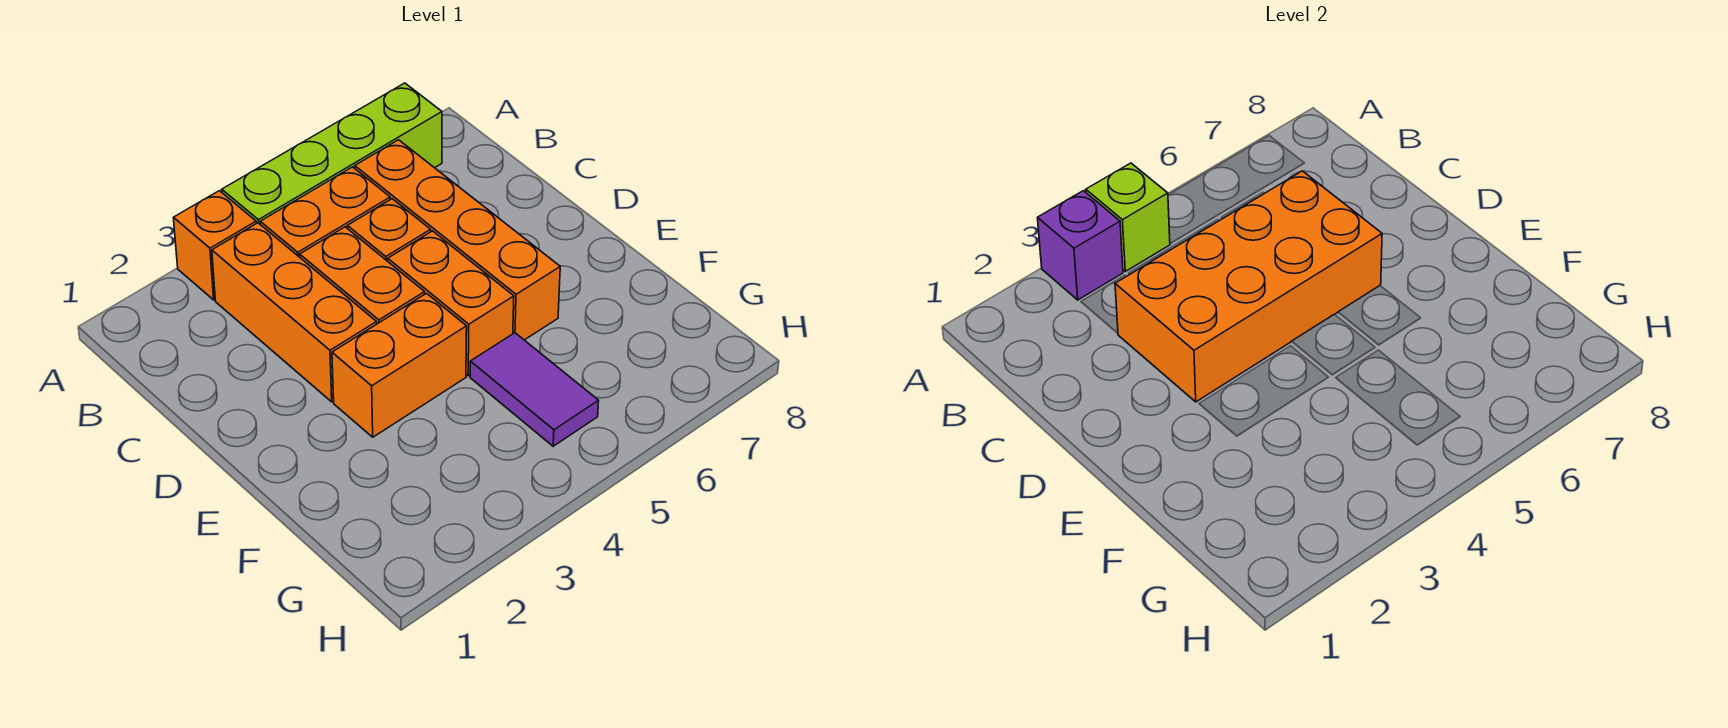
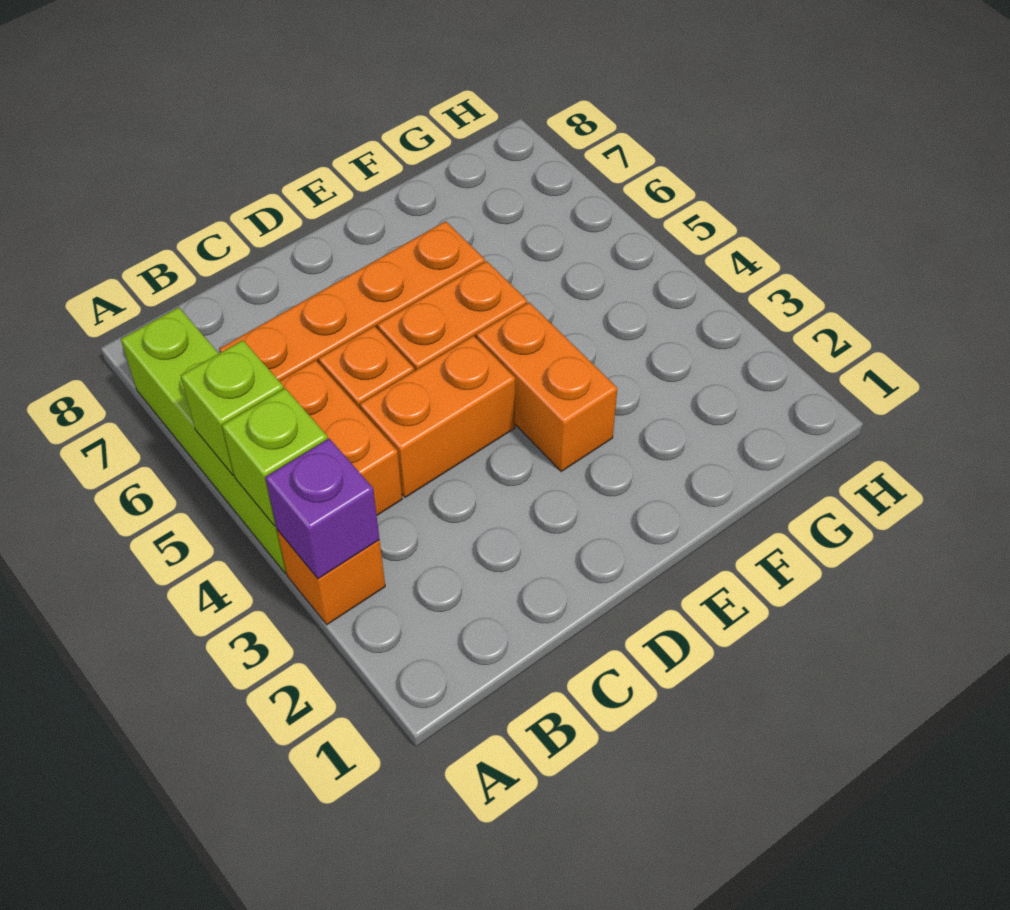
none -> lime 1x1 brick [180,340,284,475]
orange 1x3 brick [212,223,377,402] -> none
orange 2x4 brick [1115,171,1382,402] -> none
purple 1x2 tile [470,333,599,446] -> none

